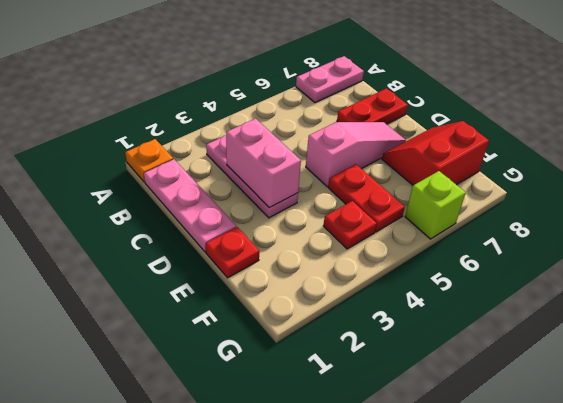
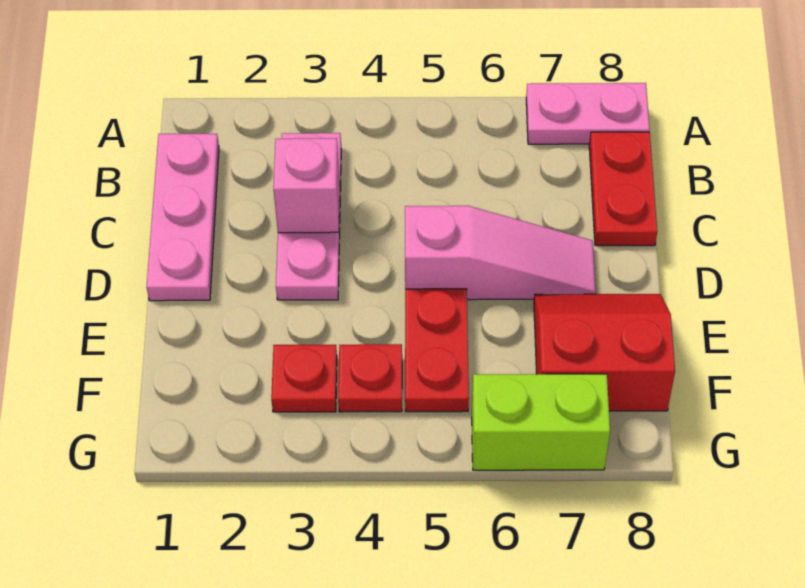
orange 1x1 plate [125,139,173,182] -> none
pink 1x2 brick [226,119,301,208] -> pink 1x1 brick [273,138,340,233]
red 1x2 plate [337,88,408,124] -> red 1x2 plate turned to [589,132,657,246]
red 1x1 plate [206,227,259,278] -> red 1x1 plate moved to [271,345,337,412]
lime 1x1 brick [405,171,466,239] -> lime 1x2 brick [472,374,610,470]

